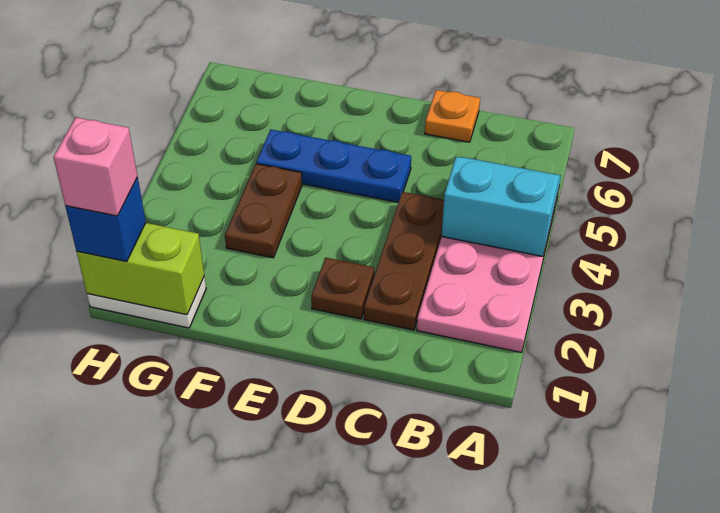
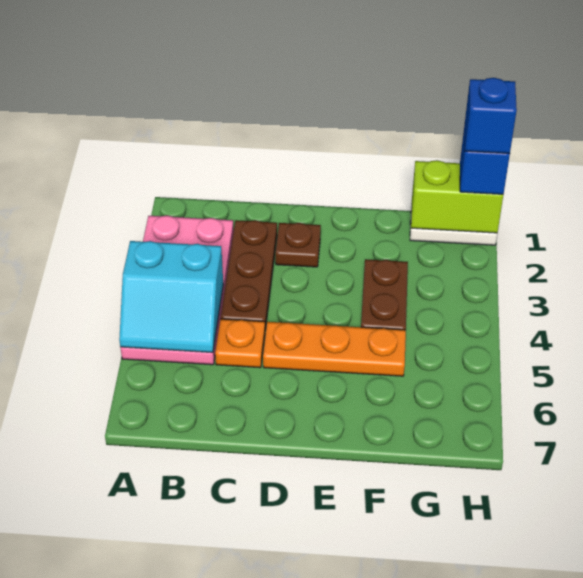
orange 1x1 plate [425,90,480,142] -> orange 1x1 plate moved to [215,319,265,368]
blue 1x3 plate [256,129,411,202] -> orange 1x3 plate [263,322,406,376]
pink 1x1 brick [53,118,138,216] -> blue 1x1 brick [465,78,517,154]

